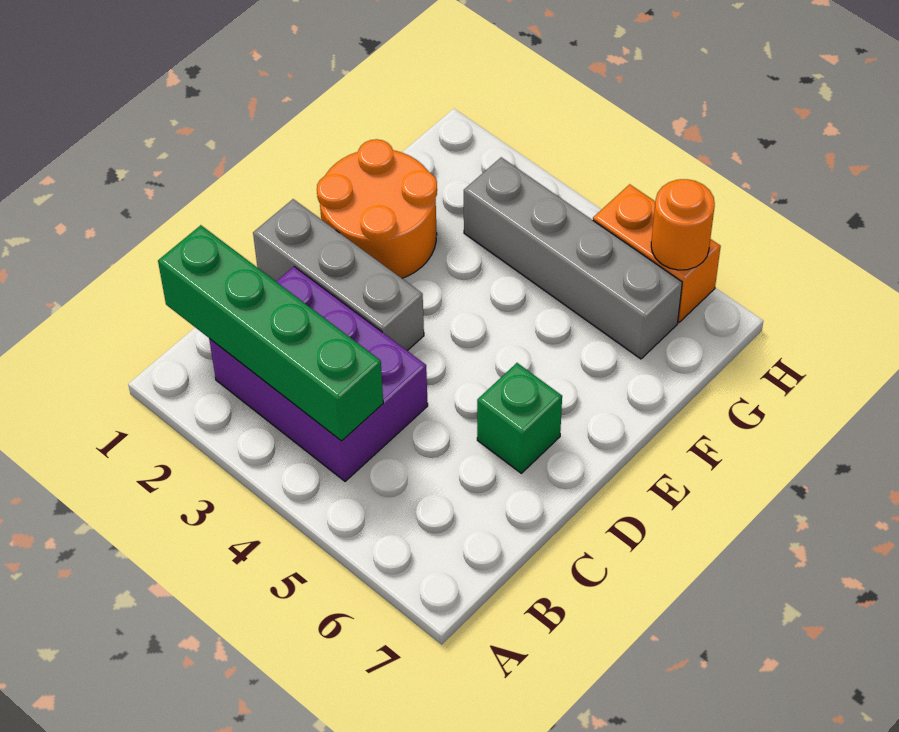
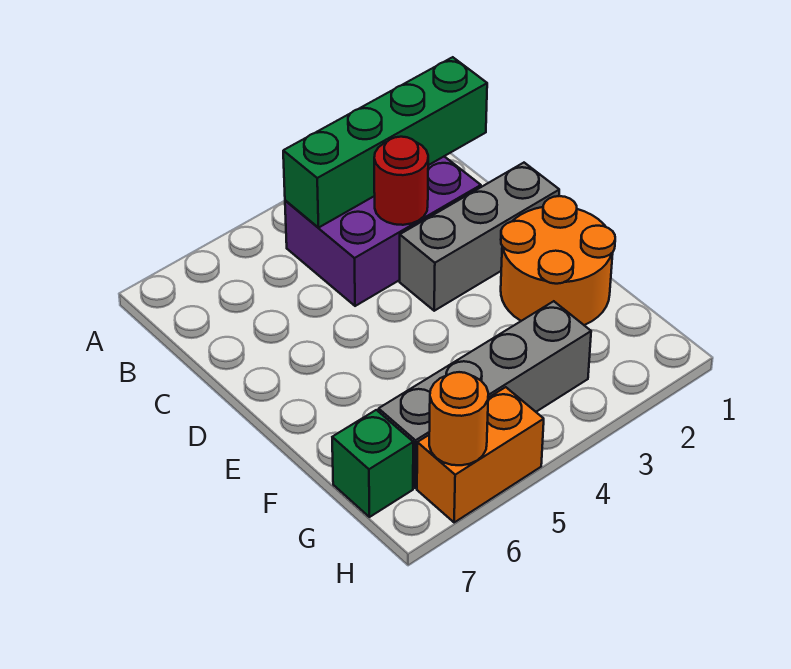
none -> red 1x1 round brick [374,137,428,225]
green 1x1 brick [477,363,562,473] -> green 1x1 brick moved to [332,410,413,517]

